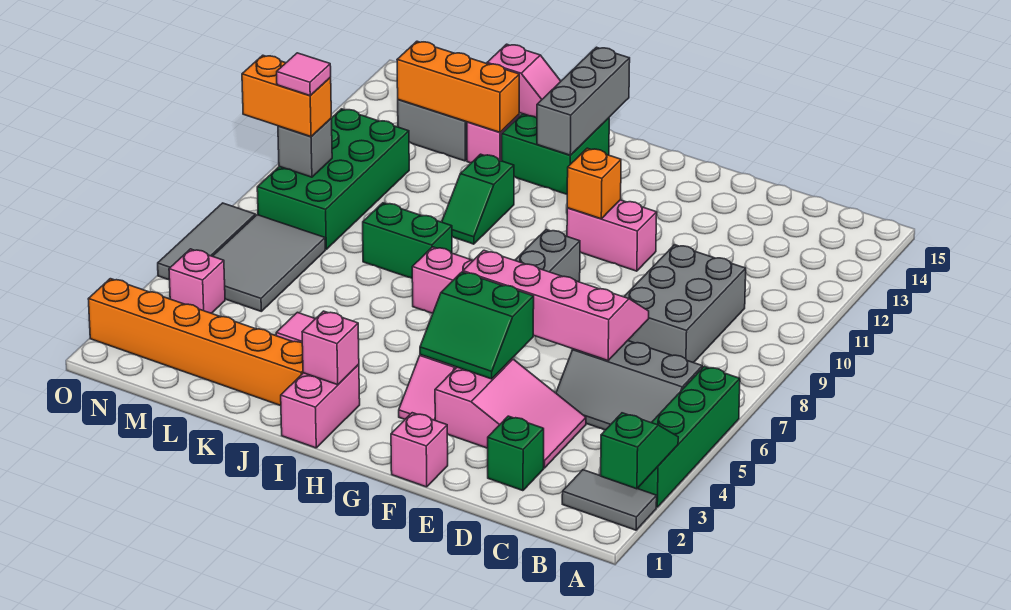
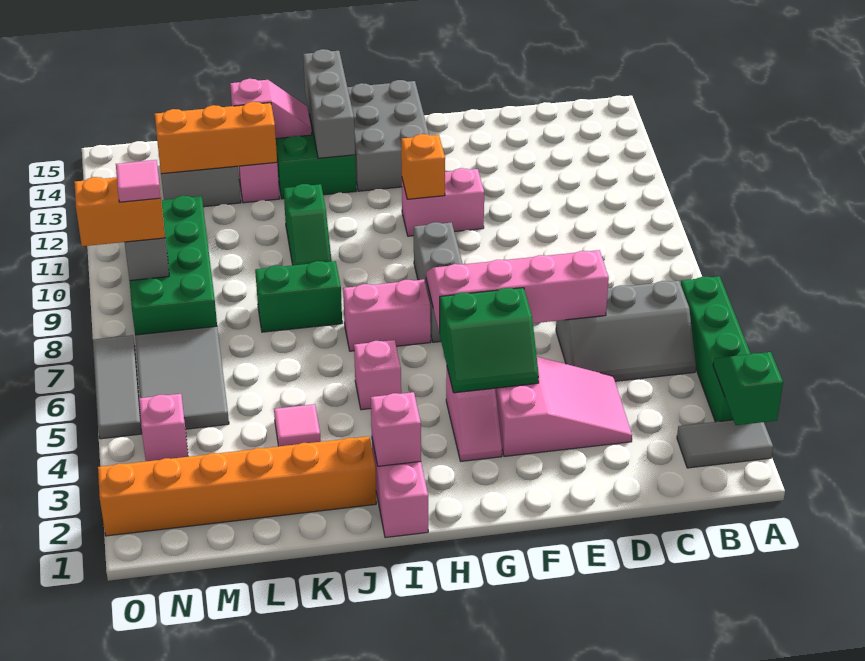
grey 2x3 brick [624,245,746,363] -> grey 2x3 brick moved to [348,80,429,191]
green 1x1 brick [487,416,544,491] -> none
pink 1x1 brick [391,413,448,487] -> pink 1x1 brick moved to [354,340,401,410]

